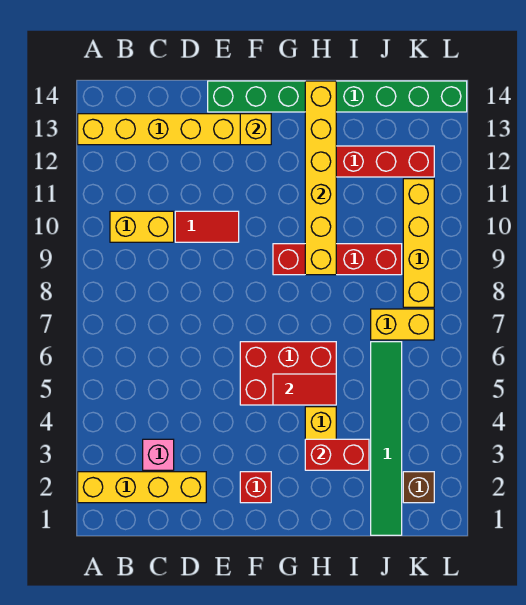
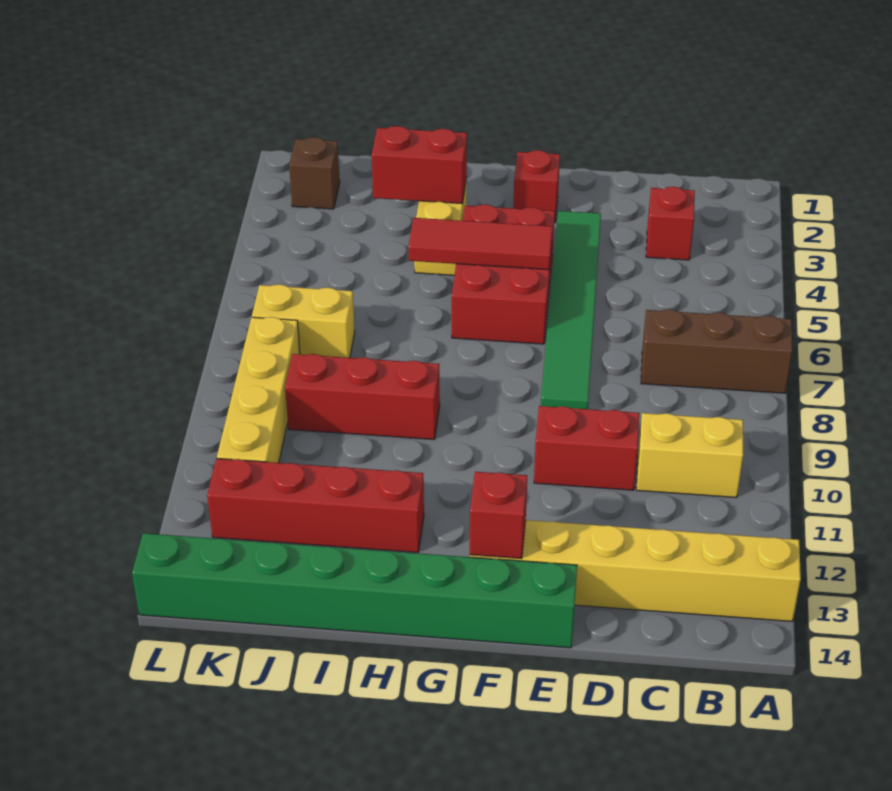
yellow 1x4 brick [78,472,206,503] -> none
none -> brown 1x3 brick [641,309,793,393]
pink 1x1 brick [143,439,174,470] -> red 1x1 brick [646,187,695,260]
red 1x2 tile [175,211,239,242] -> red 1x2 brick [534,406,639,490]
red 2x3 brick [240,342,336,405] -> red 2x3 brick turned to [452,204,555,344]
yellow 1x1 brick [240,114,271,145] -> red 1x1 brick [470,472,527,559]
red 1x2 tile [273,374,336,405] -> red 1x3 tile [408,218,552,270]
red 1x4 brick [273,244,402,275] -> red 1x3 brick [285,354,440,440]
yellow 1x6 brick [305,81,336,275] -> none
green 1x6 tile [371,342,402,535] -> green 1x6 tile moved to [541,211,601,409]

